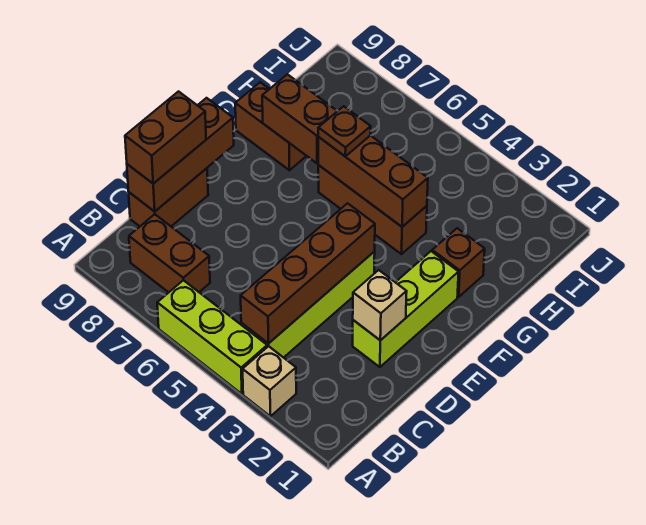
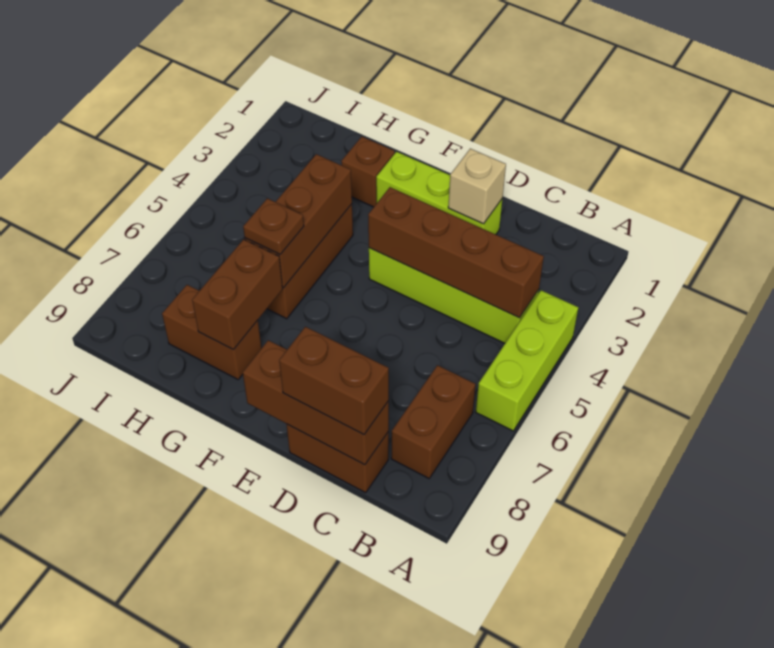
tan 1x1 brick [243,346,296,416] -> none
brown 1x2 brick [235,82,306,170] -> brown 1x2 brick turned to [162,285,261,379]

